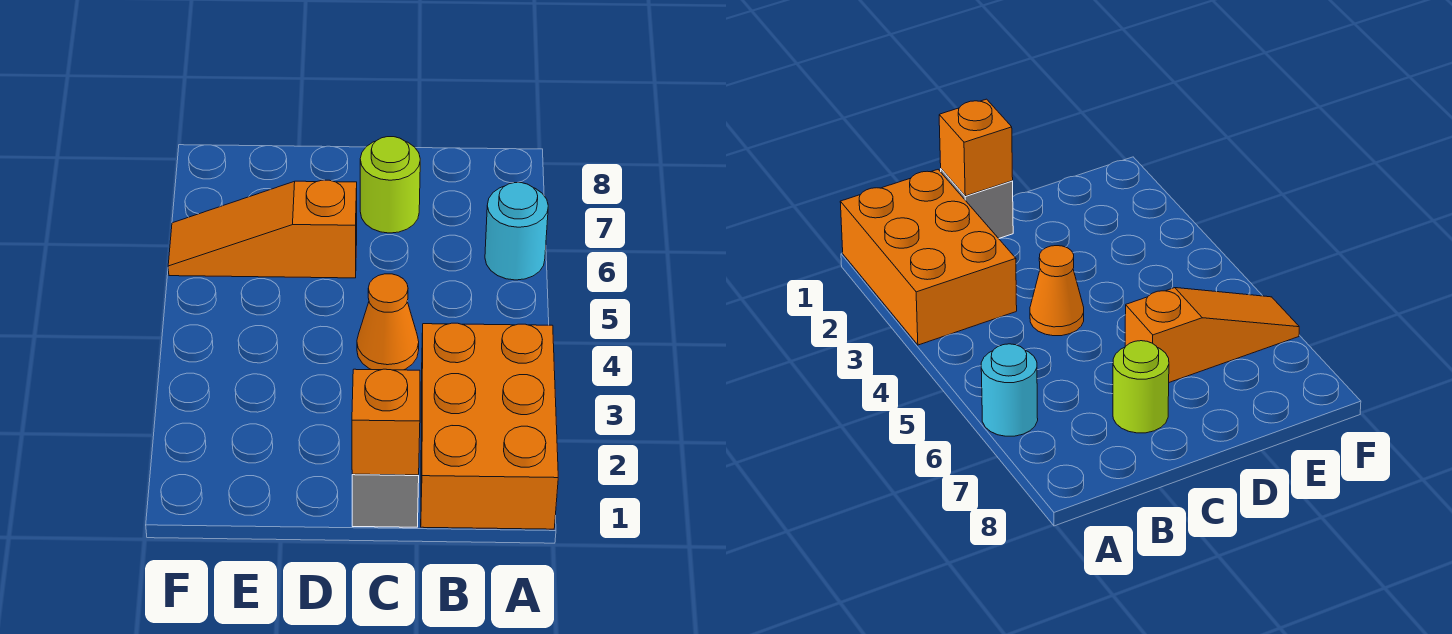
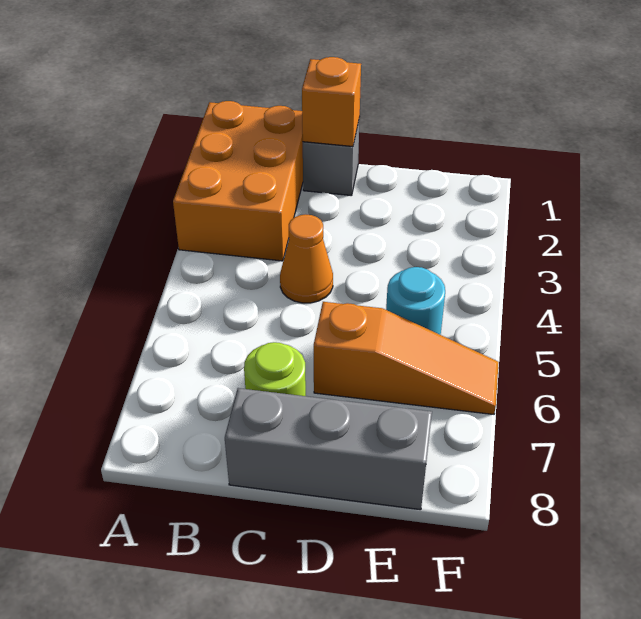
cyan 1x1 round brick [485,183,548,280] -> cyan 1x1 round brick moved to [386,267,445,335]
none -> grey 1x3 brick [225,388,432,510]

